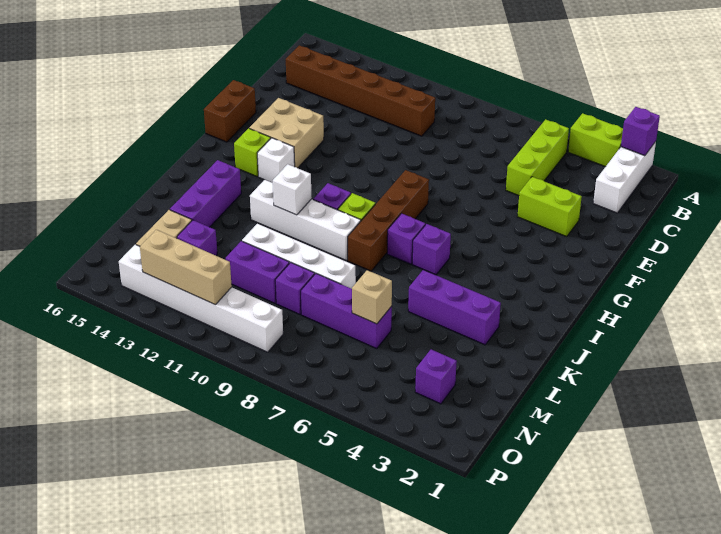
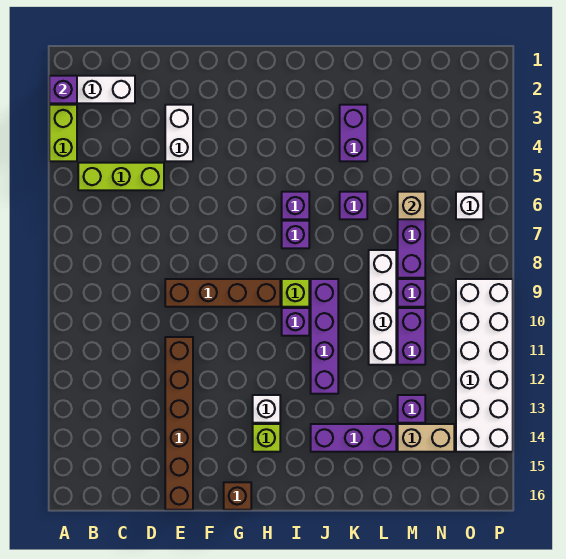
brown 1x6 brick [286,45,435,136] -> brown 1x6 brick moved to [165,337,193,510]
lime 1x2 brick [517,177,582,237] -> white 1x2 brick [165,105,193,161]
tan 2x2 brick [249,98,324,168] -> none
brown 1x2 brick [204,80,256,142] -> brown 1x1 brick [224,482,251,510]
brown 1x4 brick [348,170,429,271] -> brown 1x4 brick moved to [165,279,280,307]
white 1x4 brick [250,180,361,260] -> purple 1x4 brick [311,279,338,394]
white 1x1 brick [273,164,312,215] -> white 1x1 brick moved to [456,192,483,219]
purple 1x3 brick [408,270,501,345] -> purple 1x2 brick [340,105,367,161]
purple 1x1 brick [415,349,457,404] -> purple 1x1 brick moved to [340,192,367,219]
white 1x6 brick [119,244,283,352] -> white 2x6 brick [456,279,513,452]
tan 1x3 brick [140,230,232,305] -> none

